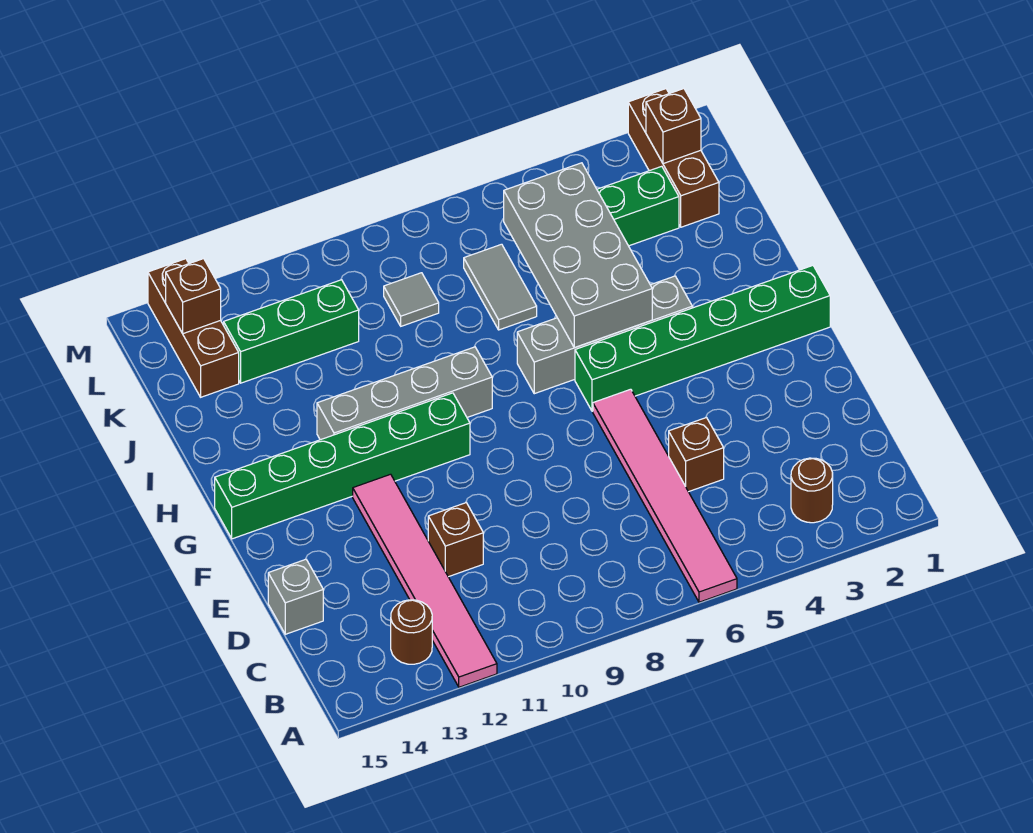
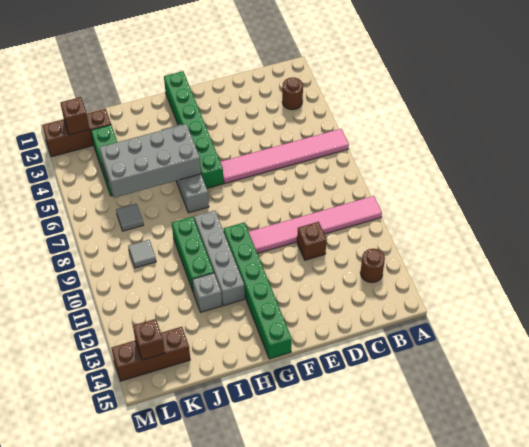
pink 1x6 tile [353,474,497,687] -> pink 1x6 tile moved to [249,196,382,253]
brown 1x1 brick [669,418,724,492] -> none
grey 1x1 brick [268,559,323,634] -> grey 1x1 brick moved to [192,273,222,312]
grey 1x2 tile [464,244,537,330] -> grey 1x1 tile [116,204,143,231]
green 1x3 brick [224,280,359,383] -> green 1x3 brick moved to [172,217,214,293]

